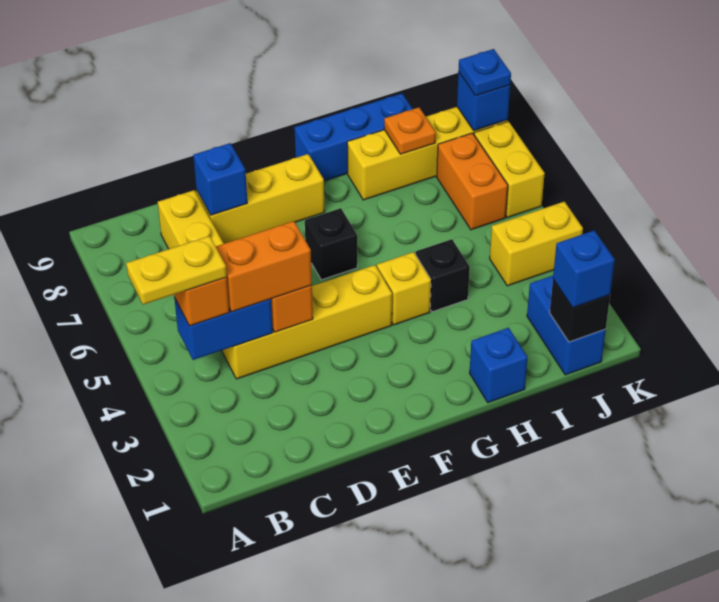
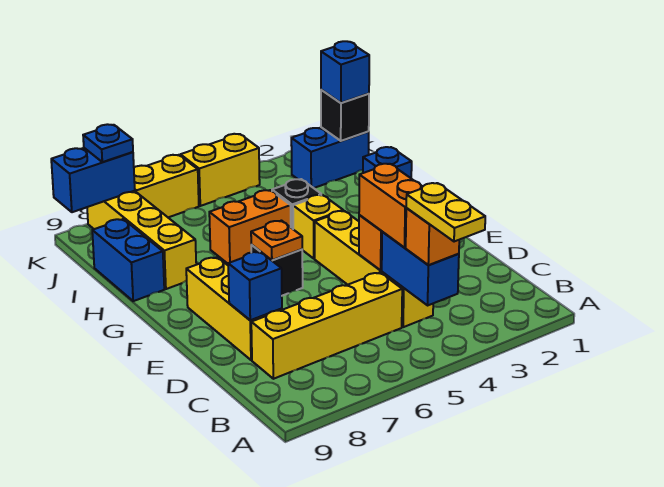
blue 1x3 brick [294,94,412,181] -> blue 1x2 brick [92,219,164,301]
orange 1x1 plate [384,107,436,154] -> orange 1x1 plate moved to [251,221,302,260]
yellow 1x2 brick [490,202,583,286] -> yellow 1x2 brick turned to [180,134,260,206]
orange 1x2 brick [437,133,508,230] -> orange 1x2 brick moved to [209,190,291,264]
blue 1x1 brick [457,72,510,131] -> blue 1x2 brick [51,148,135,212]

